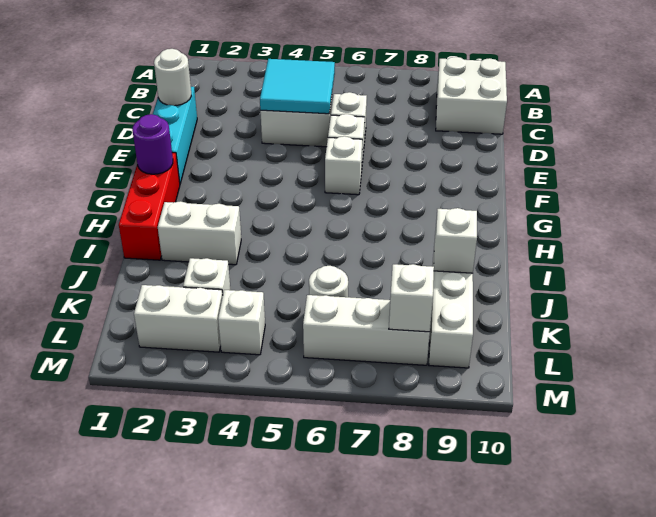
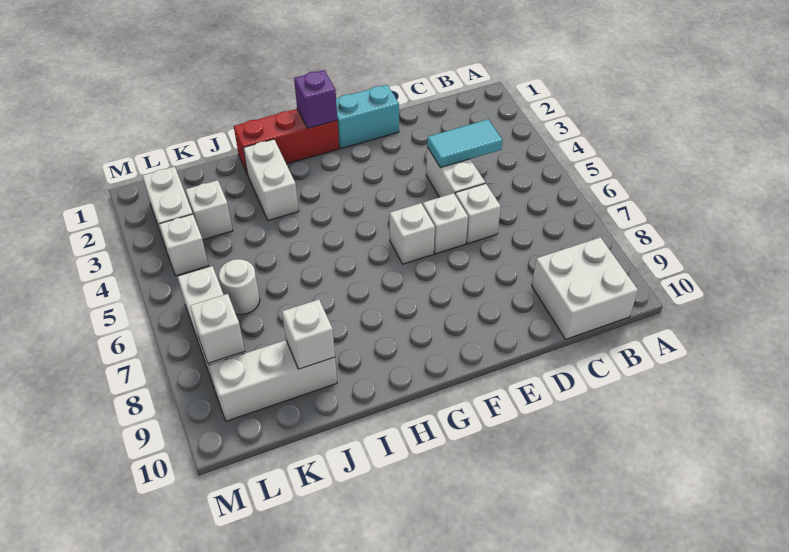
cyan 2x2 tile [260,59,335,114] -> cyan 1x2 tile [427,119,503,168]
cyan 1x3 brick [153,87,197,184] -> cyan 1x2 brick [336,85,399,149]
white 1x1 round brick [154,49,191,106] -> none
purple 1x1 round brick [132,114,173,174] -> purple 1x1 brick [294,70,337,128]

